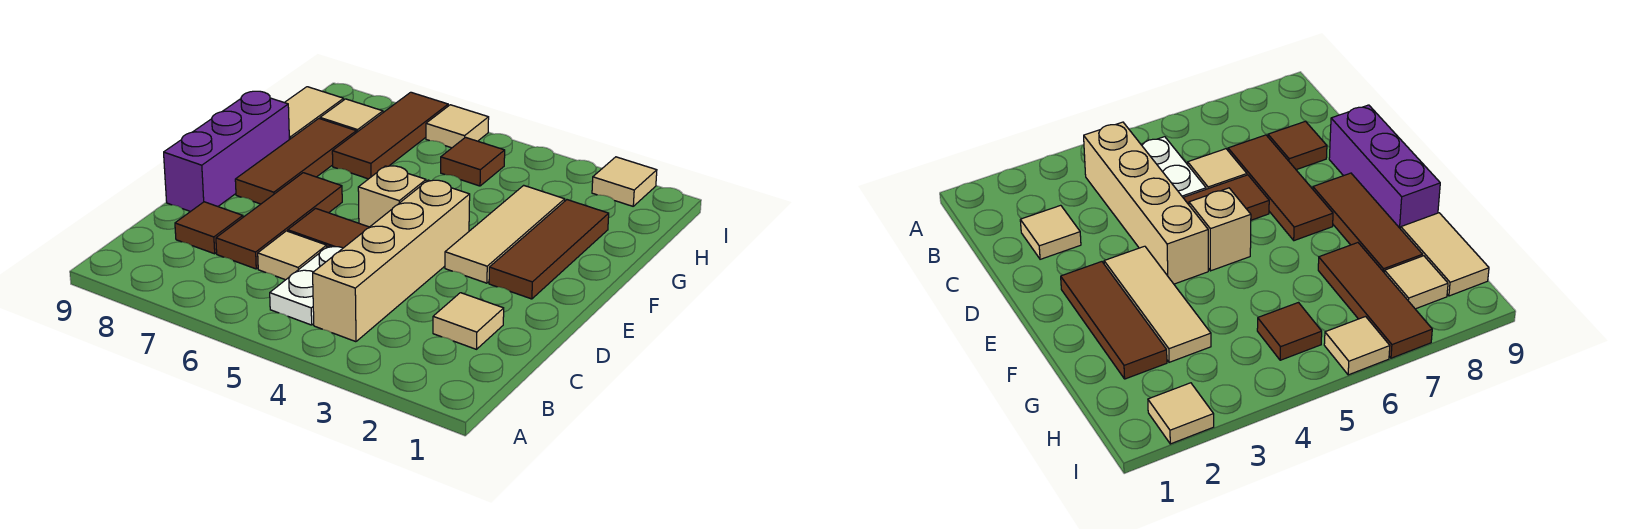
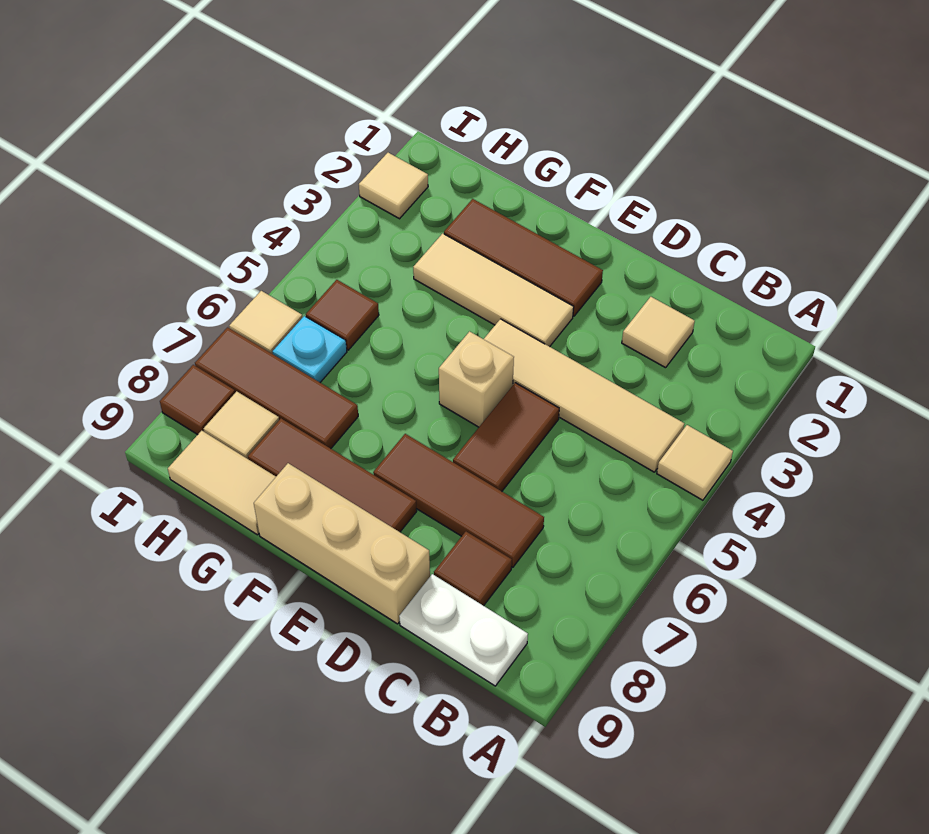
tan 1x4 brick [313,180,470,342] -> tan 1x4 tile [484,319,684,472]
white 1x2 plate [270,246,343,325] -> white 1x2 plate moved to [399,574,528,686]
tan 1x1 tile [258,231,327,280] -> tan 1x1 tile moved to [657,425,733,500]
purple 1x3 brick [164,91,289,212] -> tan 1x3 brick [254,463,430,624]
none -> cyan 1x1 plate [273,316,347,382]
none -> brown 1x1 tile [160,365,235,435]

